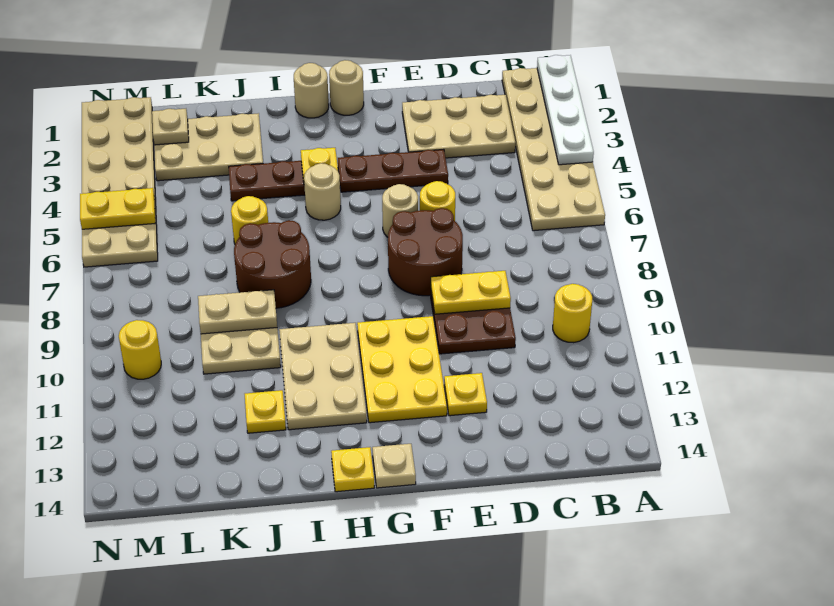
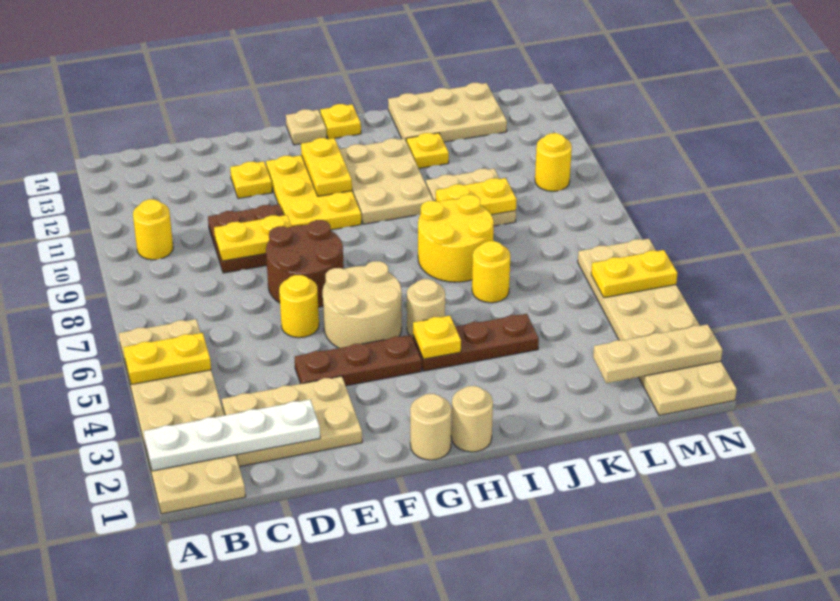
white 1x4 plate [537,55,594,165] -> white 1x4 plate turned to [144,399,320,471]
none -> yellow 1x2 plate [123,333,211,385]
tan 1x1 round brick [382,184,418,237] -> tan 2x2 round brick [323,261,402,348]
none -> yellow 1x2 plate [301,138,352,196]
brown 2x2 round brick [234,220,311,308] -> yellow 2x2 round brick [418,195,494,282]
tan 2x3 plate [154,113,263,181] -> tan 2x3 plate moved to [388,83,507,142]
tan 1x2 plate [198,290,277,334] -> yellow 1x2 plate [436,178,517,215]
tan 1x1 plate [152,109,189,145] -> tan 1x3 plate [593,324,723,383]

